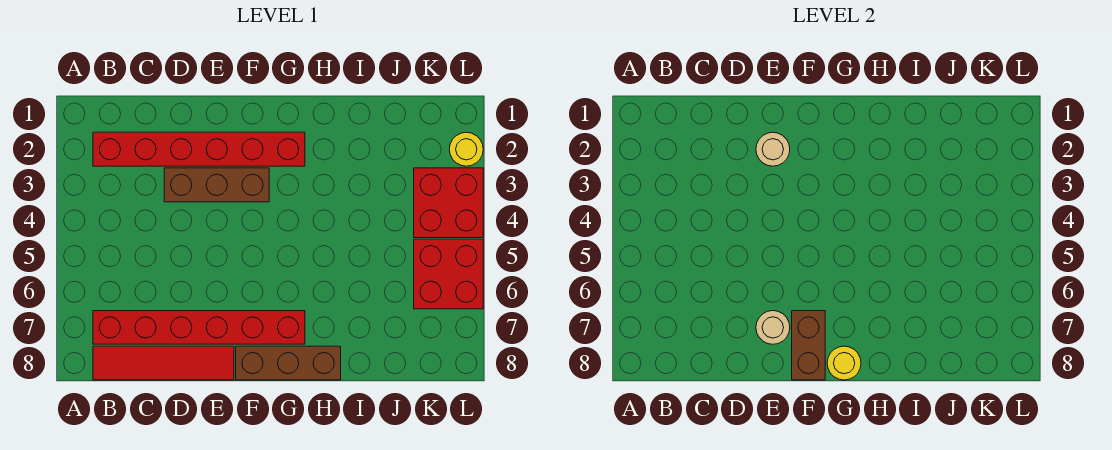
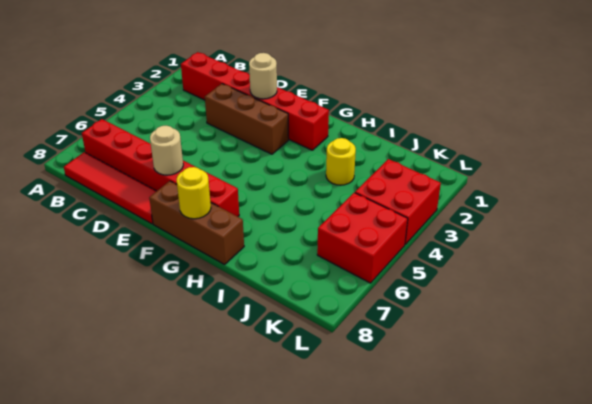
brown 1x2 brick [792,311,825,380] -> none
yellow 1x1 round brick [449,132,483,166] -> yellow 1x1 round brick moved to [326,138,356,185]

